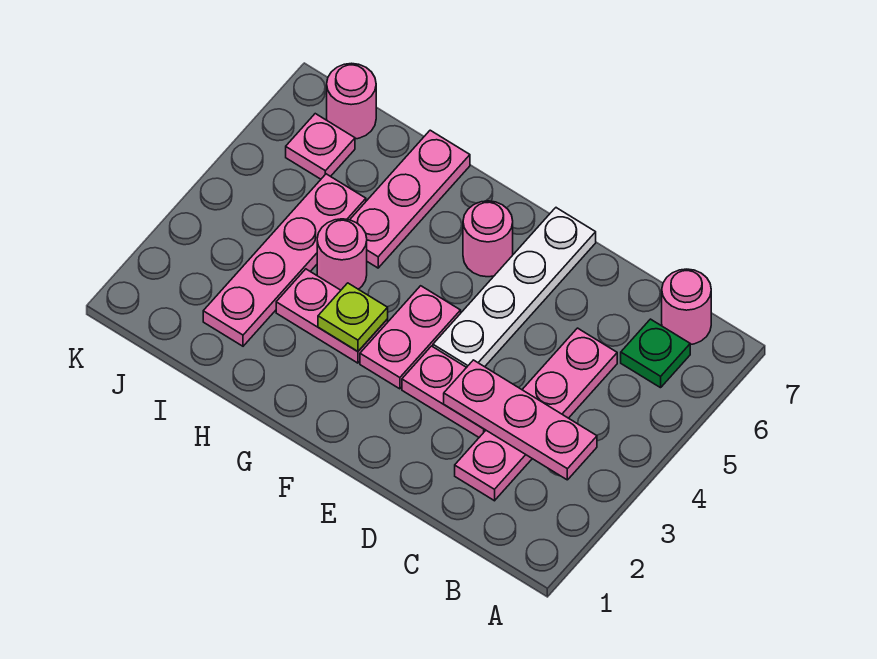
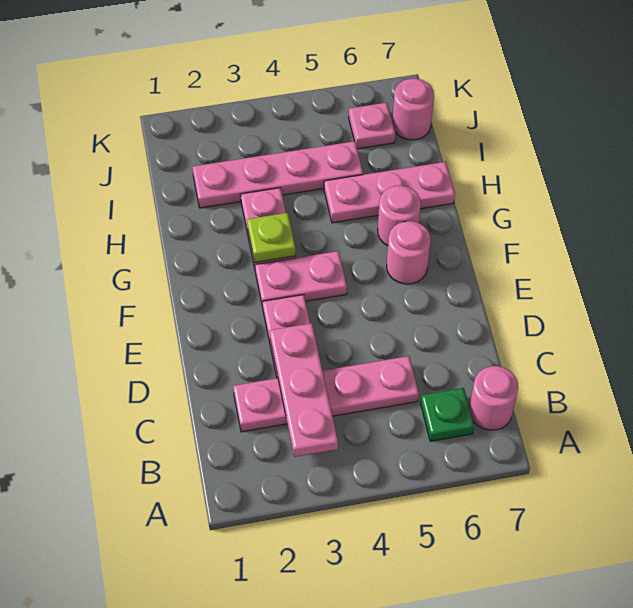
white 1x4 plate [433,208,596,367] -> none
pink 1x1 round brick [317,219,367,290] -> pink 1x1 round brick moved to [378,186,421,246]

